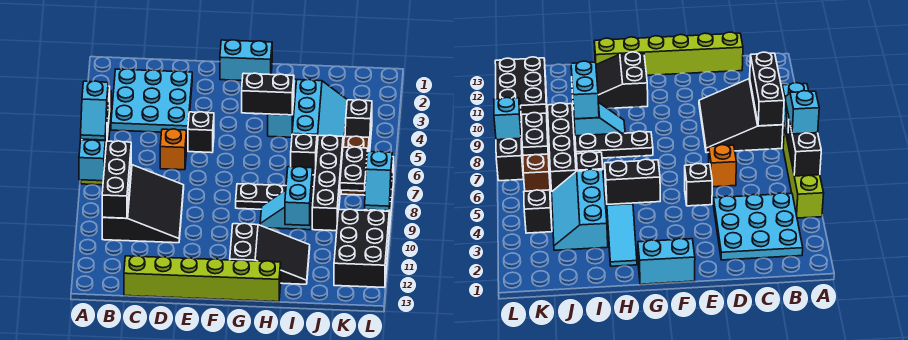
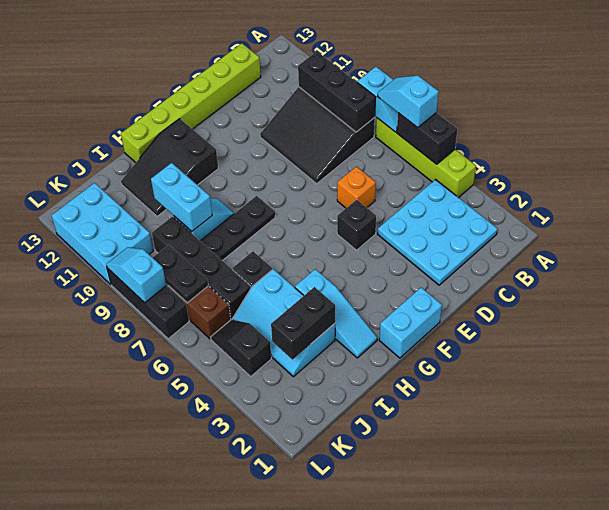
black 1x2 brick [242,73,294,115] -> black 1x2 brick moved to [271,287,335,360]
black 2x3 brick [334,209,389,288] -> cyan 2x3 brick [51,183,153,284]

